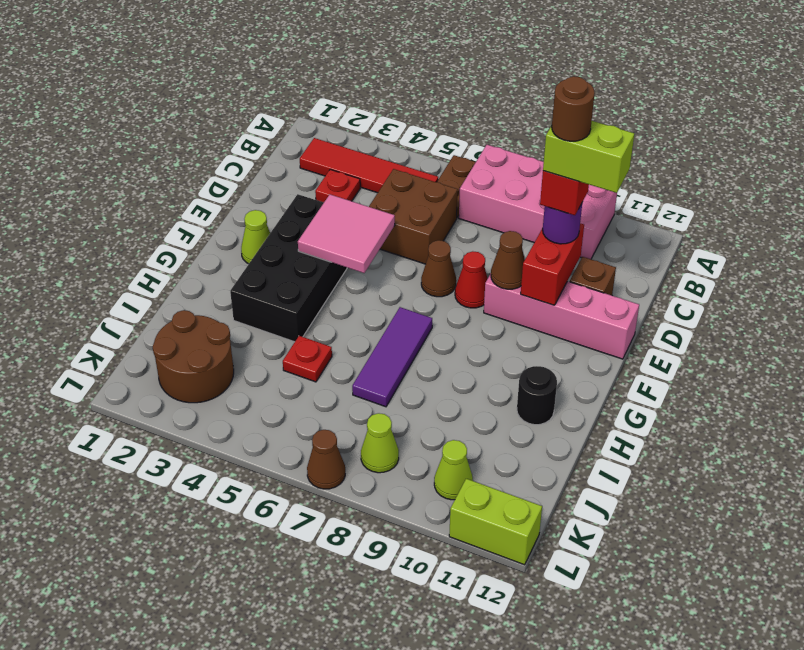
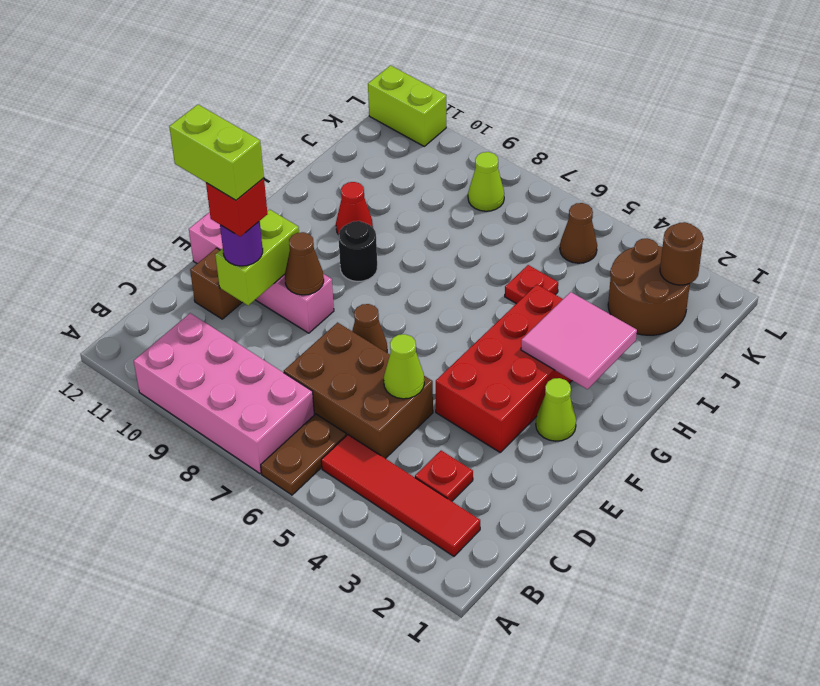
brown 2x2 brick [369,169,458,264] -> brown 2x3 brick [284,323,433,459]
red 1x2 brick [521,223,584,305] -> lime 1x2 brick [215,209,299,305]
brown 1x1 round brick [552,76,595,141] -> brown 1x1 round brick moved to [660,222,703,285]
black 2x4 brick [230,194,347,342] -> red 2x4 brick [436,284,572,452]
pink 2x2 tile [298,194,395,273] -> pink 2x2 tile moved to [521,292,637,389]
red 1x1 cone [455,251,488,308] -> red 1x1 cone moved to [336,182,373,234]
purple 1x3 tile [352,307,432,407] -> none
black 1x1 round brick [517,366,557,425] -> black 1x1 round brick moved to [338,221,377,282]
lime 1x1 cone [434,440,473,500] -> lime 1x1 cone moved to [384,334,424,399]
brown 1x1 cone [307,430,345,489] -> brown 1x1 cone moved to [560,203,597,263]

